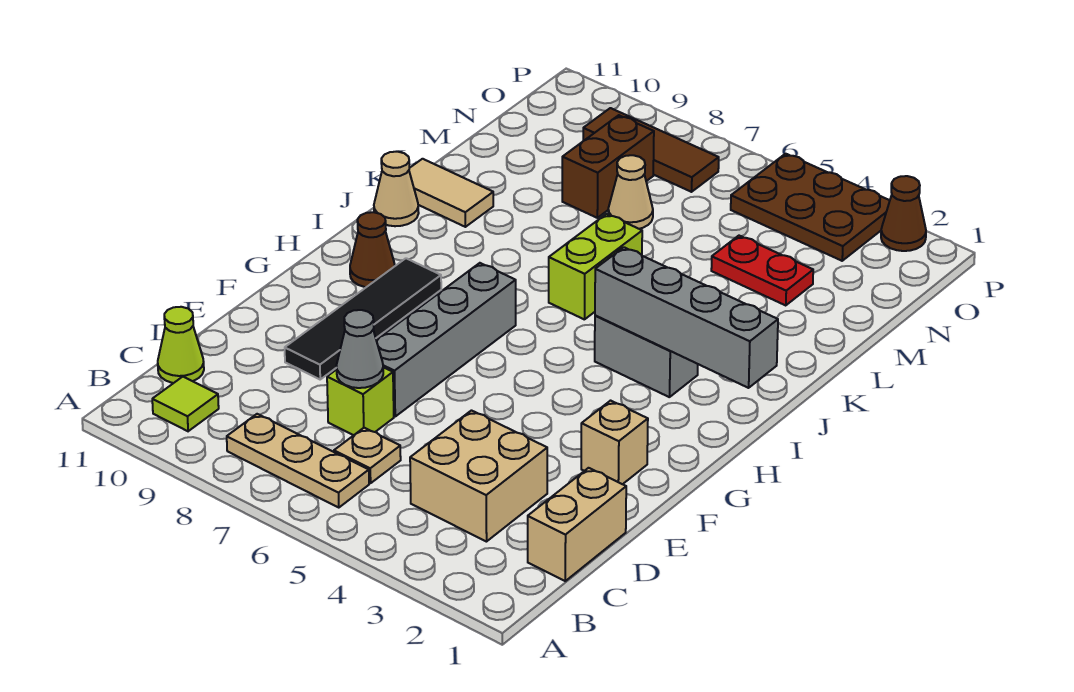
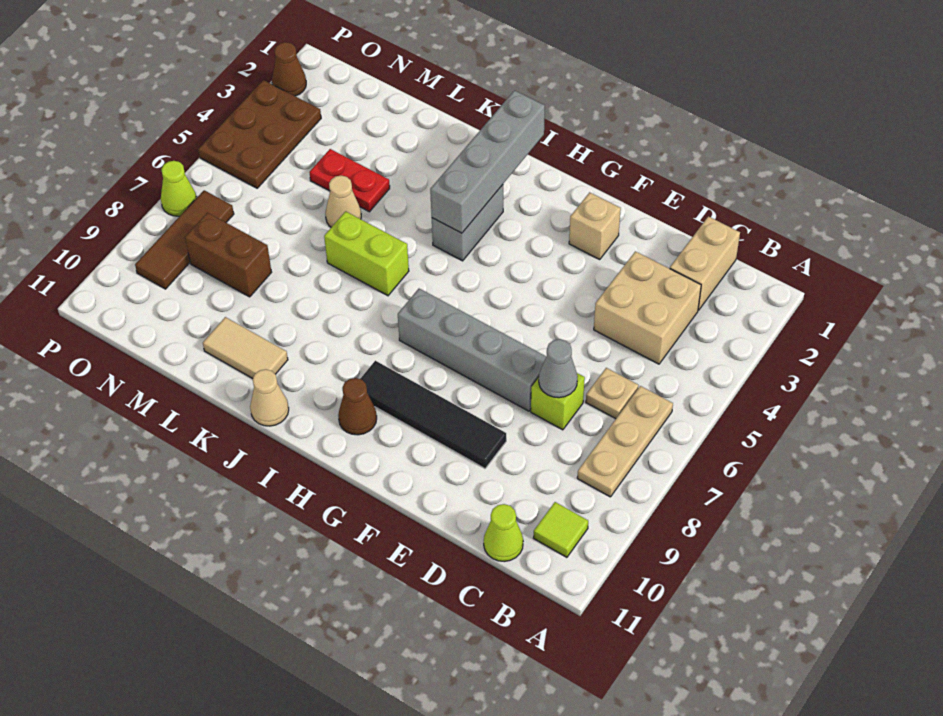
tan 1x2 brick [528,468,626,581] -> tan 1x2 brick turned to [670,216,740,310]
tan 1x2 tile [409,159,493,227] -> tan 1x2 tile turned to [203,317,288,379]
red 1x2 plate [711,236,813,305] -> red 1x2 plate turned to [309,149,390,212]
tan 1x1 cone [608,155,653,229] -> tan 1x1 cone moved to [325,175,361,227]
none -> lime 1x1 cone [161,161,196,216]

